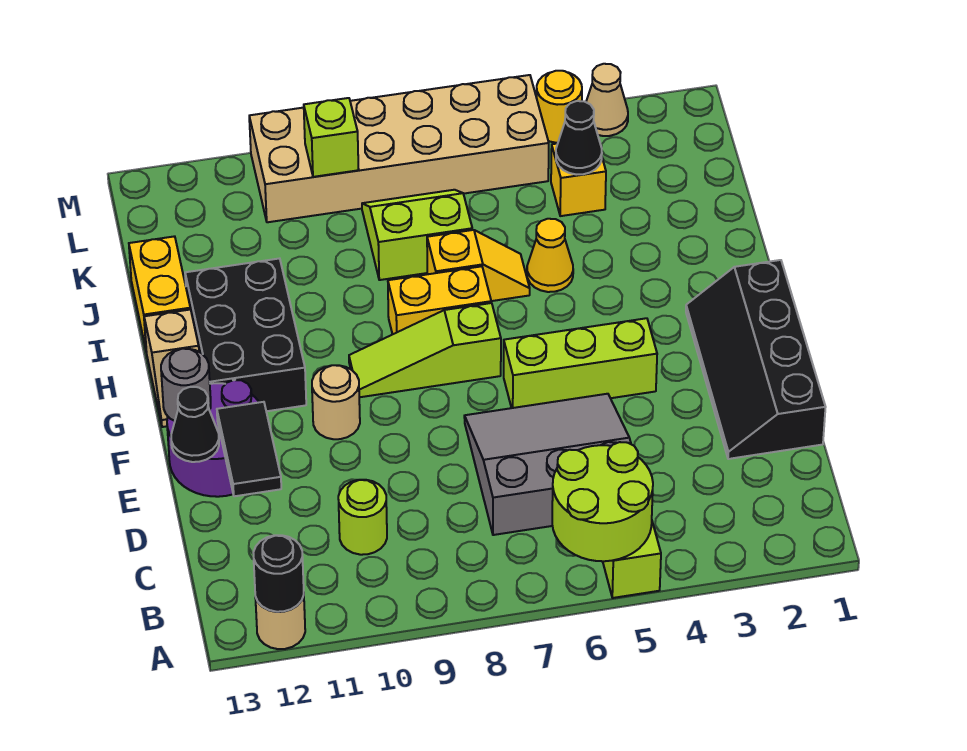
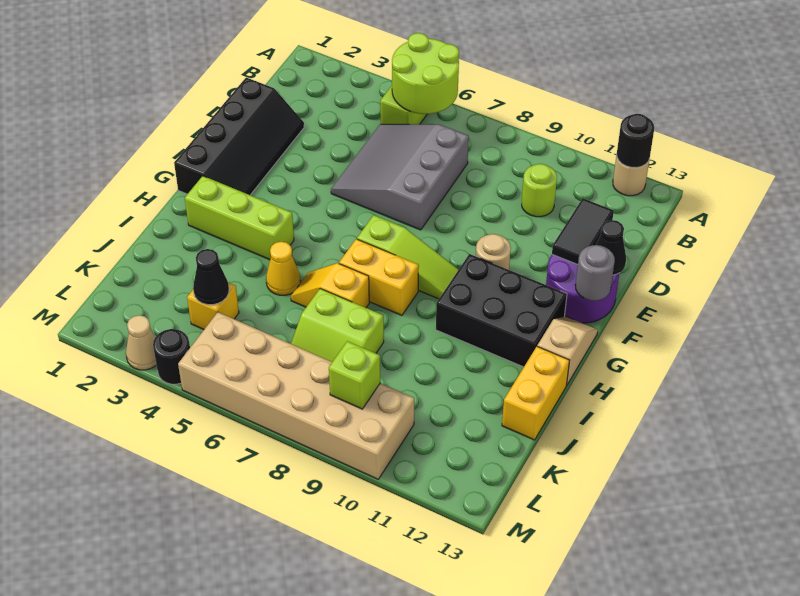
grey 3x3 slope [464,394,631,535] -> grey 3x3 slope turned to [331,124,469,230]
lime 1x3 brick [504,318,657,408] -> lime 1x3 brick moved to [185,176,294,260]
black 2x3 brick [185,258,306,411] -> black 2x3 brick turned to [436,254,567,367]
yellow 1x1 round brick [537,71,582,143] -> black 1x1 round brick [153,329,190,384]

